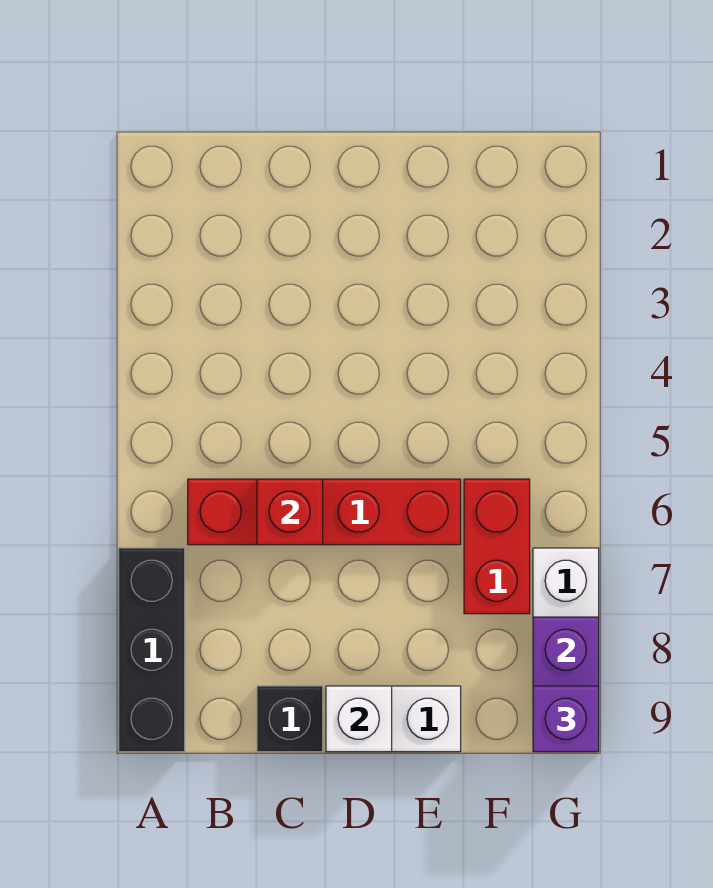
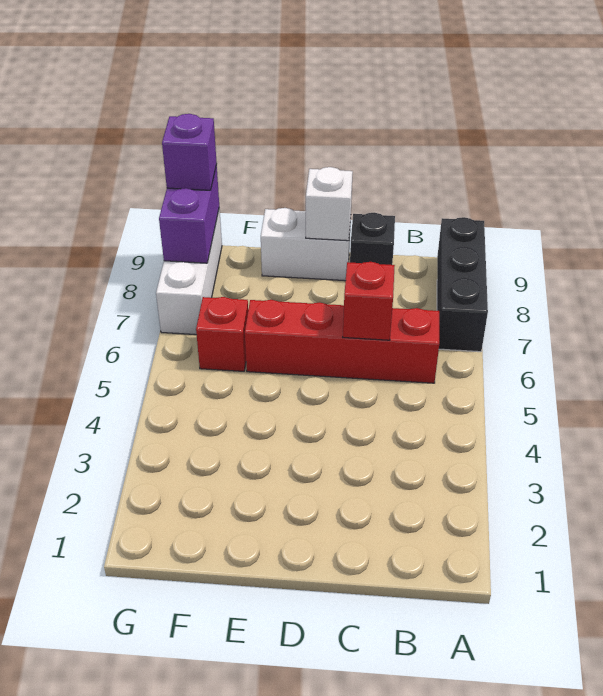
red 1x2 brick [464,479,530,614] -> red 1x1 brick [196,297,248,371]

